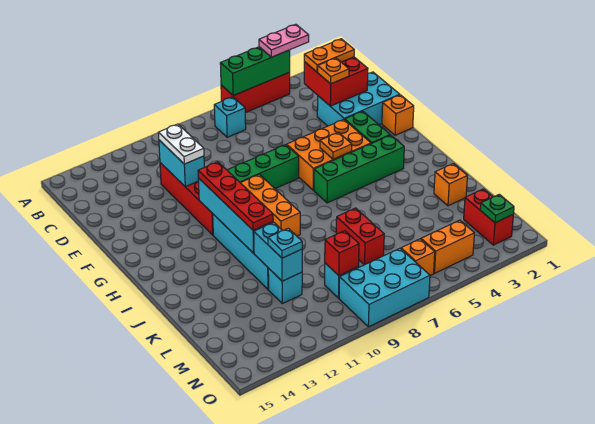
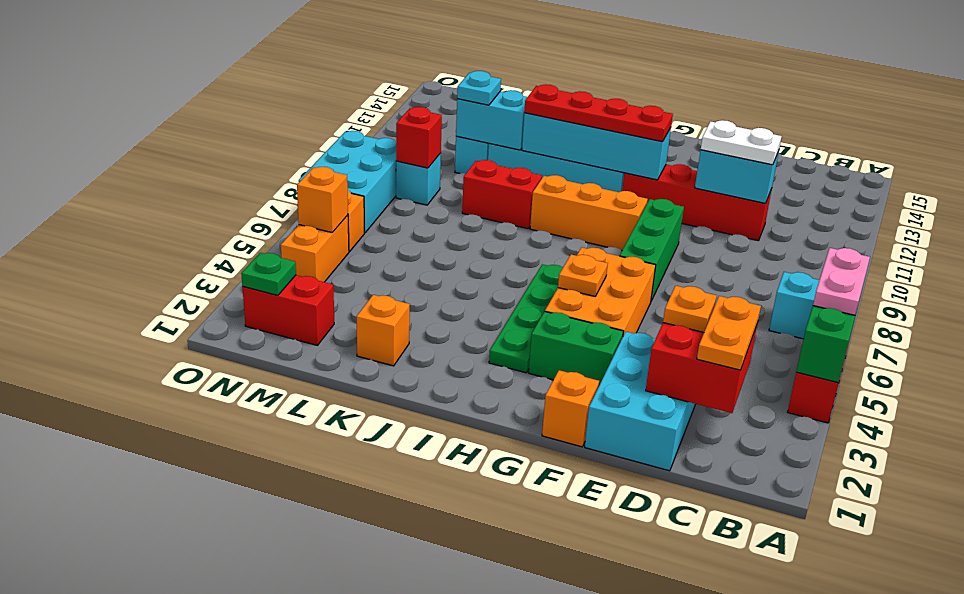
pink 1x2 plate [259,24,309,57] -> pink 1x2 plate moved to [813,248,870,315]
green 1x4 brick [314,135,404,203] -> green 1x4 plate [489,264,563,373]
red 1x2 brick [336,208,384,265] -> red 1x2 brick moved to [462,160,542,229]
none -> orange 1x1 brick [297,167,348,232]

